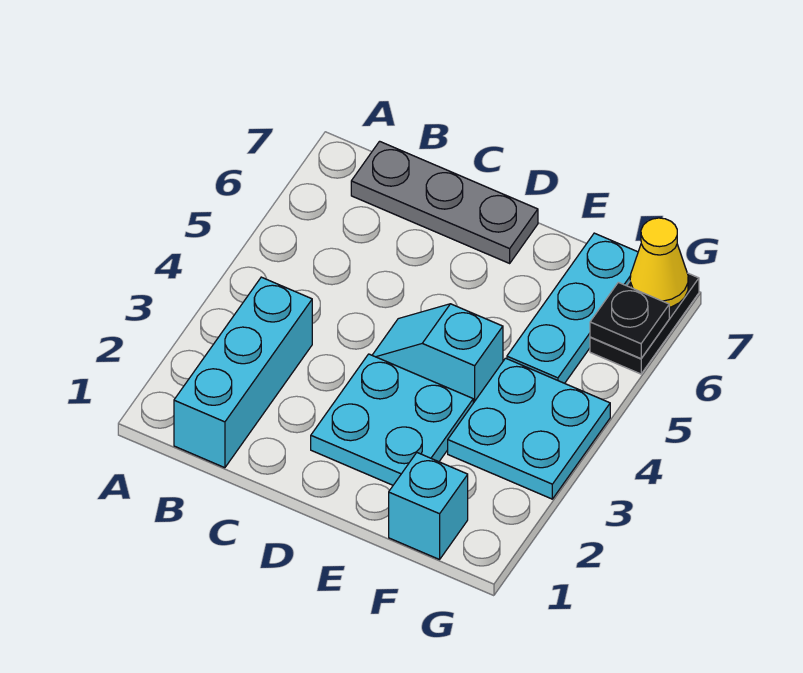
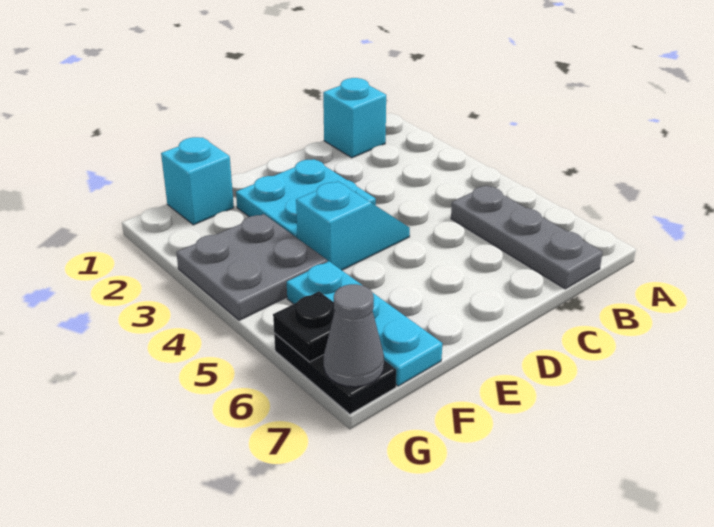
cyan 1x3 brick [174,277,312,468] -> cyan 1x1 brick [323,78,386,158]
grey 1x3 plate [351,141,538,263] -> grey 1x3 plate turned to [451,186,603,289]
cyan 2x2 plate [448,358,610,499] -> grey 2x2 plate [176,214,327,320]
yellow 1x1 cone [630,218,688,307] -> grey 1x1 cone [324,284,384,387]

